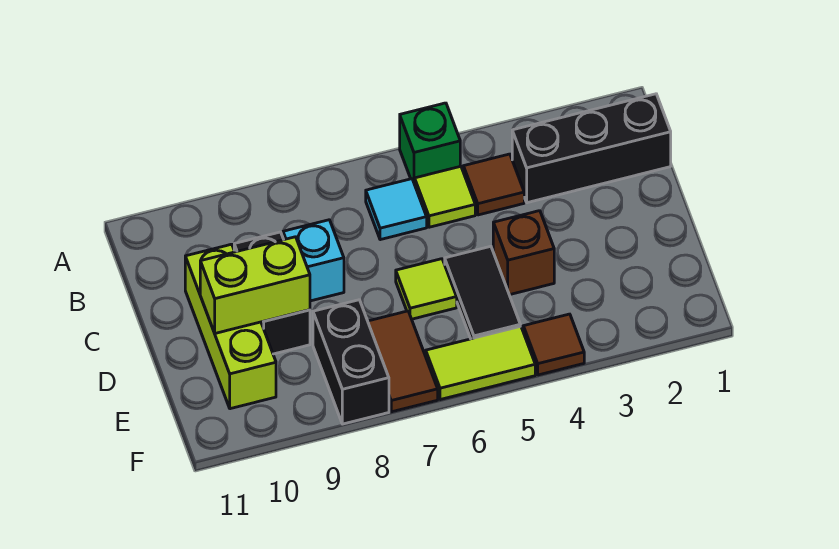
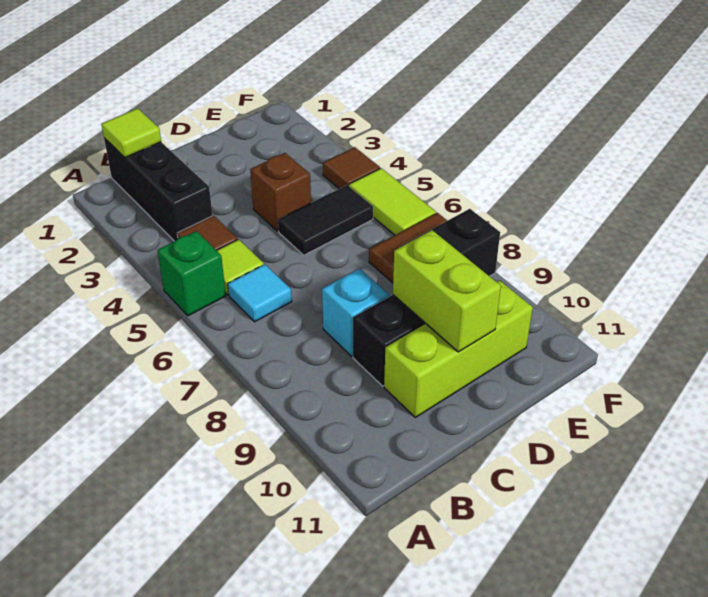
lime 1x1 tile [396,259,457,319] -> lime 1x1 tile moved to [101,108,161,158]

